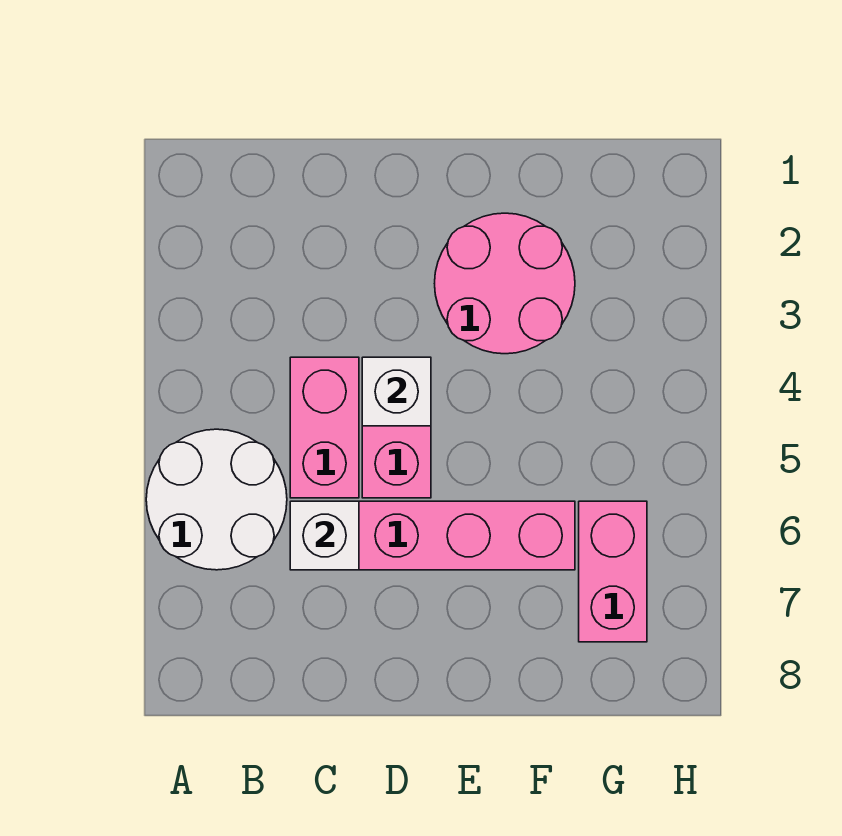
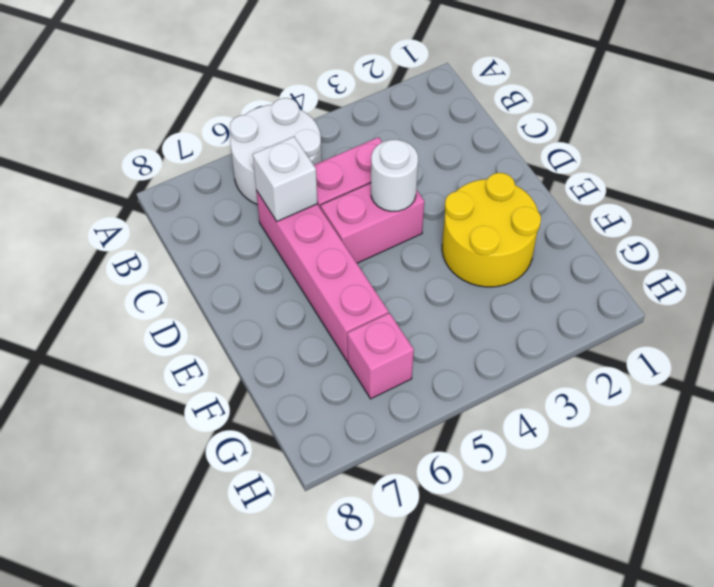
white 1x1 brick [362,357,431,426] -> white 1x1 round brick [371,140,418,211]
pink 2x2 round brick [435,213,575,354] -> yellow 2x2 round brick [442,173,541,287]
pink 1x2 brick [579,501,647,642] -> pink 1x1 brick [347,313,414,399]

